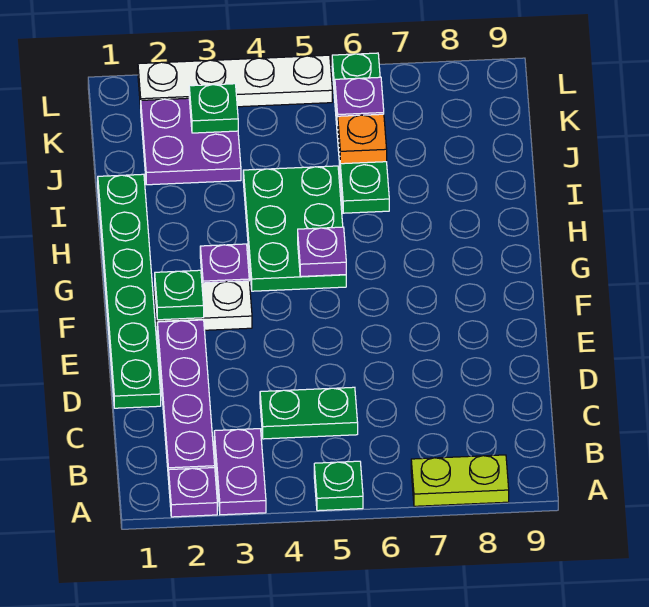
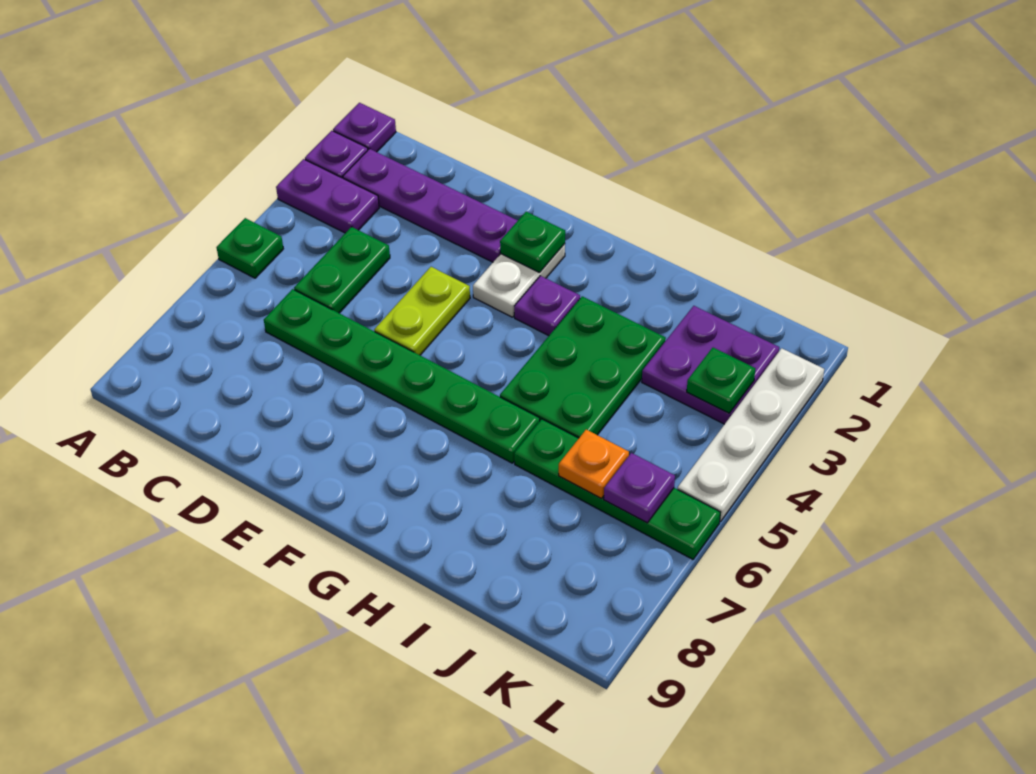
lime 1x2 plate [411,455,509,506] -> lime 1x2 plate moved to [374,267,470,355]
green 1x6 plate [98,174,161,408] -> green 1x6 plate moved to [264,289,540,463]
green 2x3 plate [243,166,346,291] -> green 2x3 plate turned to [500,296,666,438]
purple 1x1 plate [298,227,346,276] -> purple 1x1 plate moved to [333,103,396,152]

